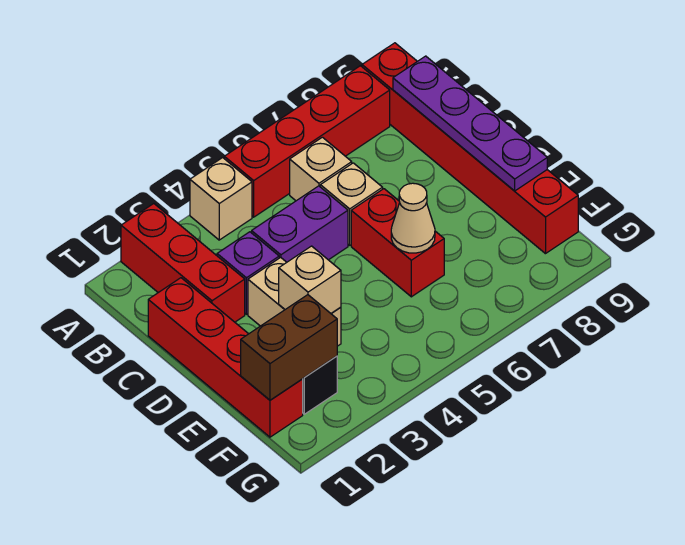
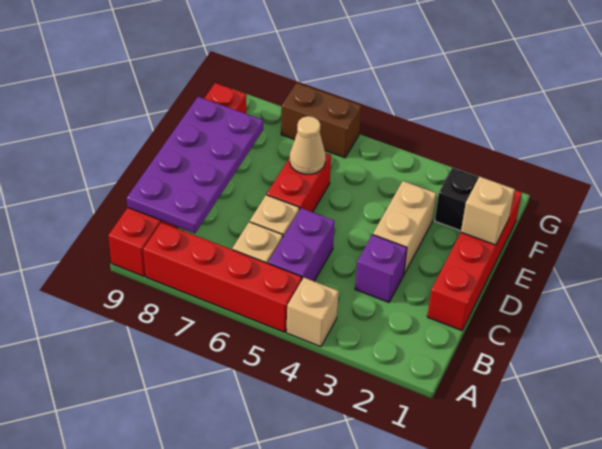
red 1x3 brick [121,204,245,322] -> none
purple 1x4 plate [393,56,547,191] -> purple 2x4 plate [127,97,263,233]
purple 1x2 brick [252,186,348,262] -> purple 1x2 brick turned to [268,208,335,281]
tan 1x1 brick [279,246,341,313] -> tan 1x1 brick moved to [461,177,515,245]
brown 1x2 brick [241,295,337,400] -> brown 1x2 brick moved to [281,83,361,158]

